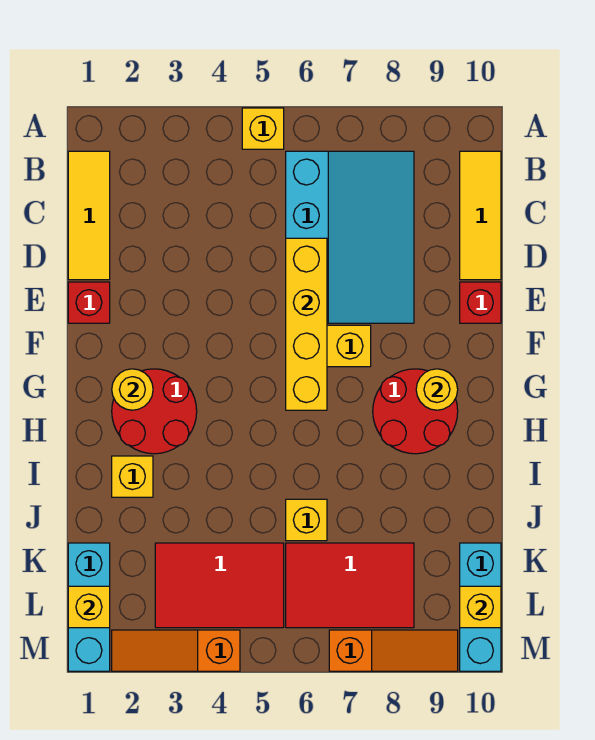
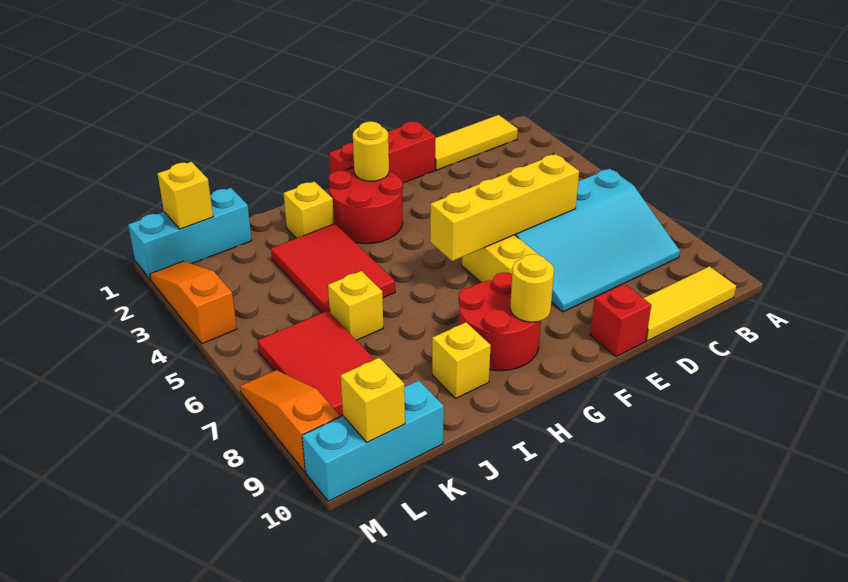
yellow 1x1 brick [242,108,284,149] -> yellow 1x1 brick moved to [432,322,491,398]
red 1x1 brick [68,282,110,323] -> red 1x3 brick [329,121,435,183]
red 2x3 tile [155,543,284,628] -> red 2x3 tile moved to [271,224,395,313]
orange 1x3 slope [329,630,458,671] -> orange 1x3 slope turned to [240,370,340,472]

